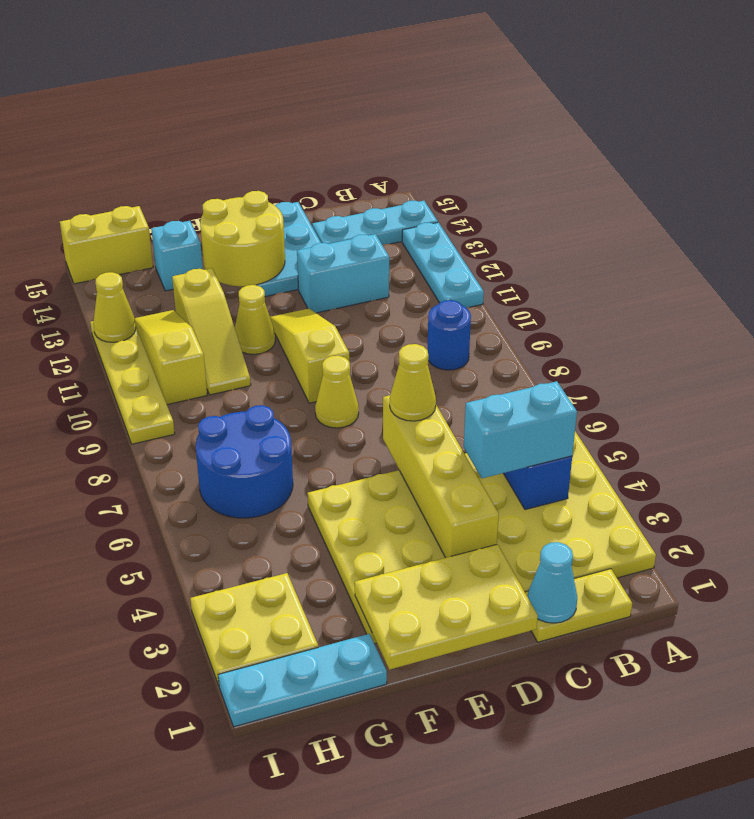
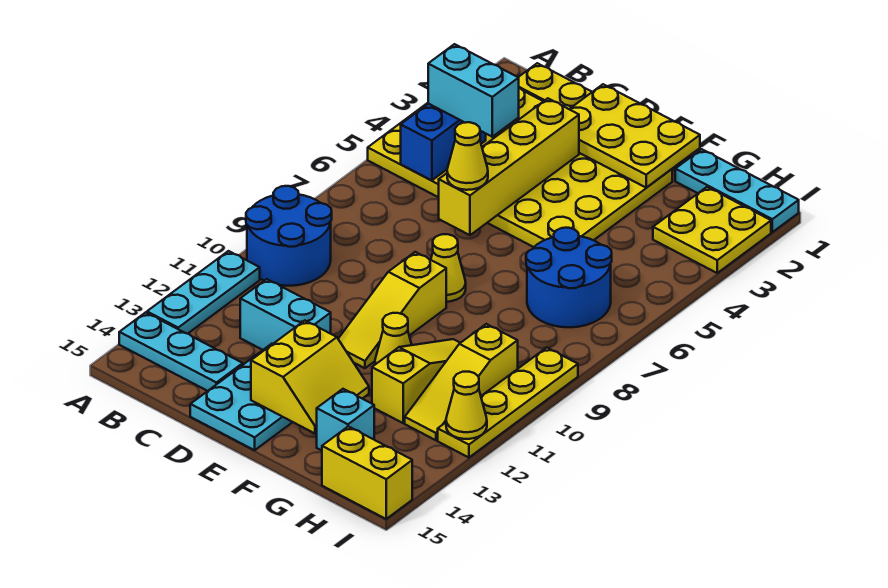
blue 1x1 round brick [427,300,471,370] -> blue 2x2 round brick [246,186,332,286]
cyan 1x1 cone [528,542,577,623] -> none
yellow 2x2 round brick [200,191,285,286] -> yellow 2x2 slope [251,321,369,433]

